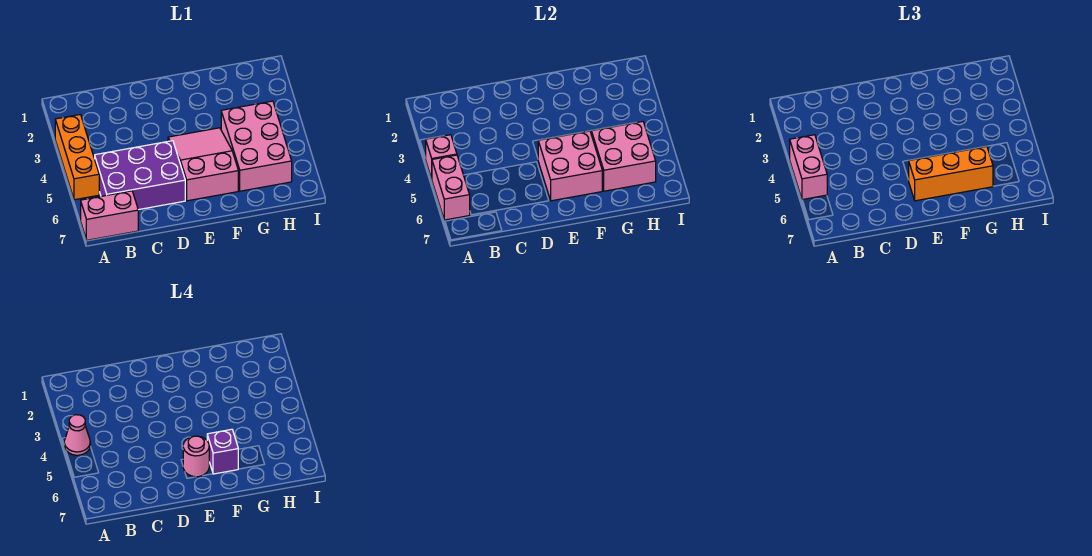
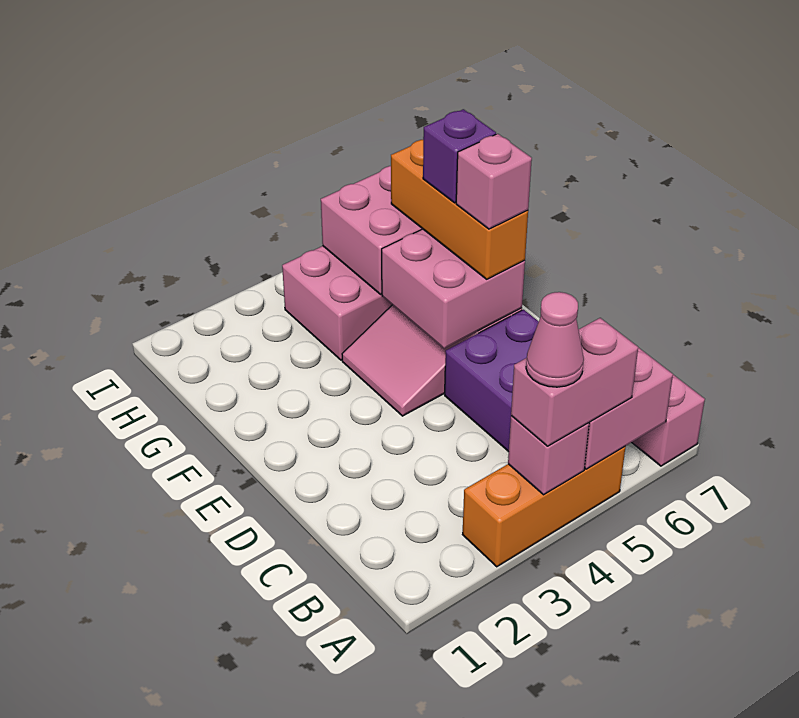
pink 1x1 round brick [183,436,209,477] -> pink 1x1 brick [456,134,532,229]

